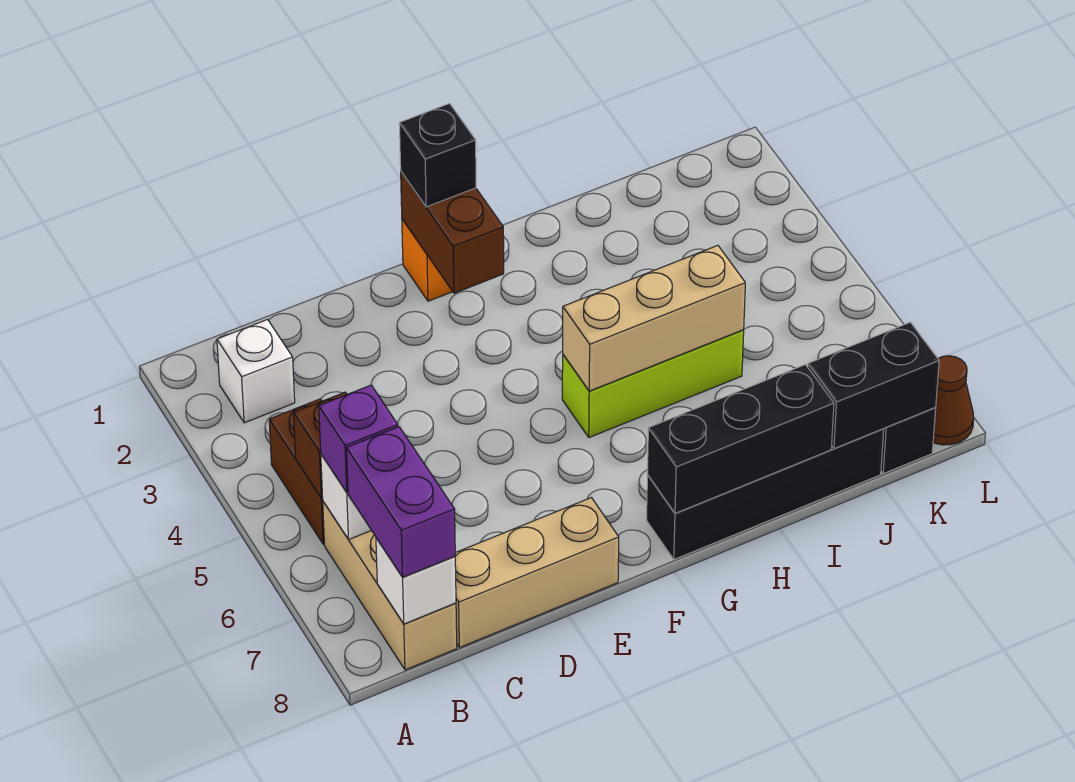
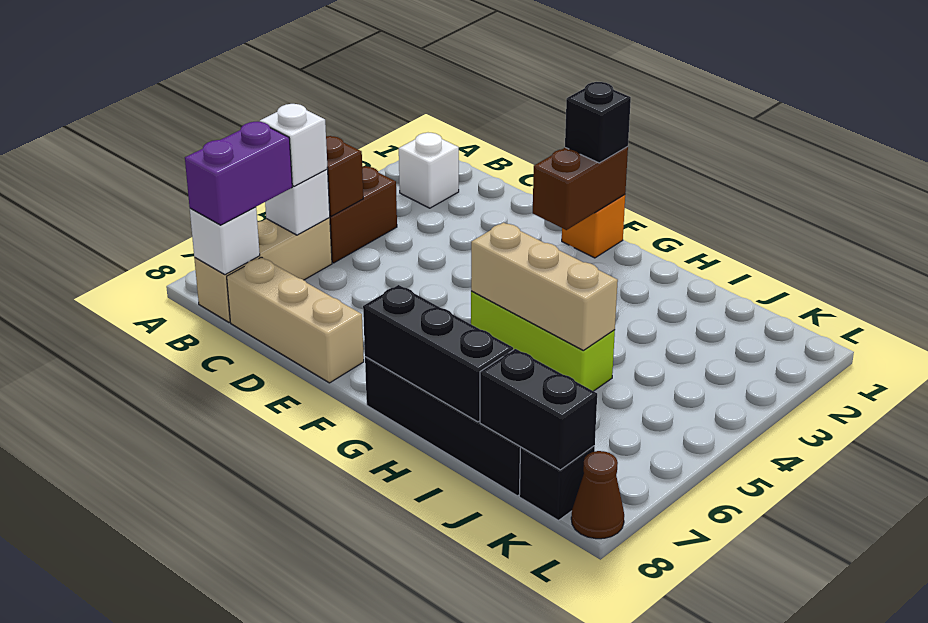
purple 1x1 brick [319,385,398,493] -> white 1x1 brick [260,104,328,186]

